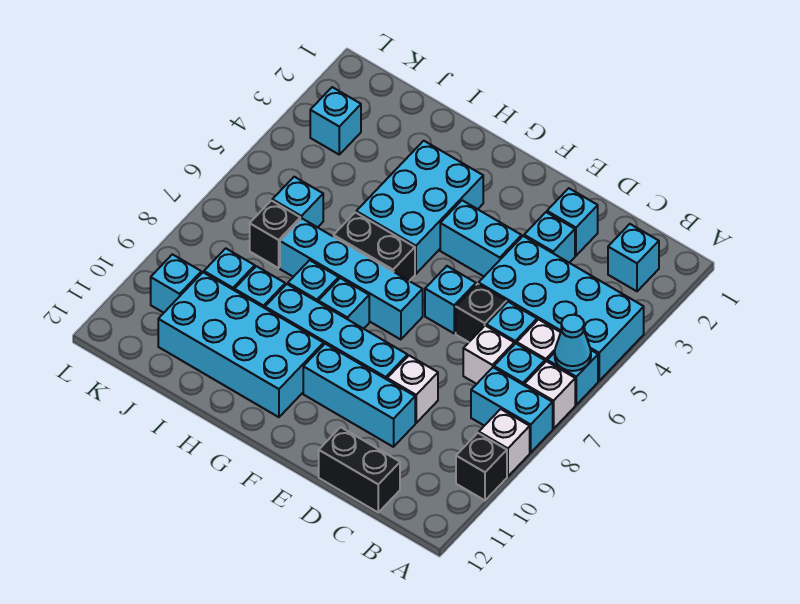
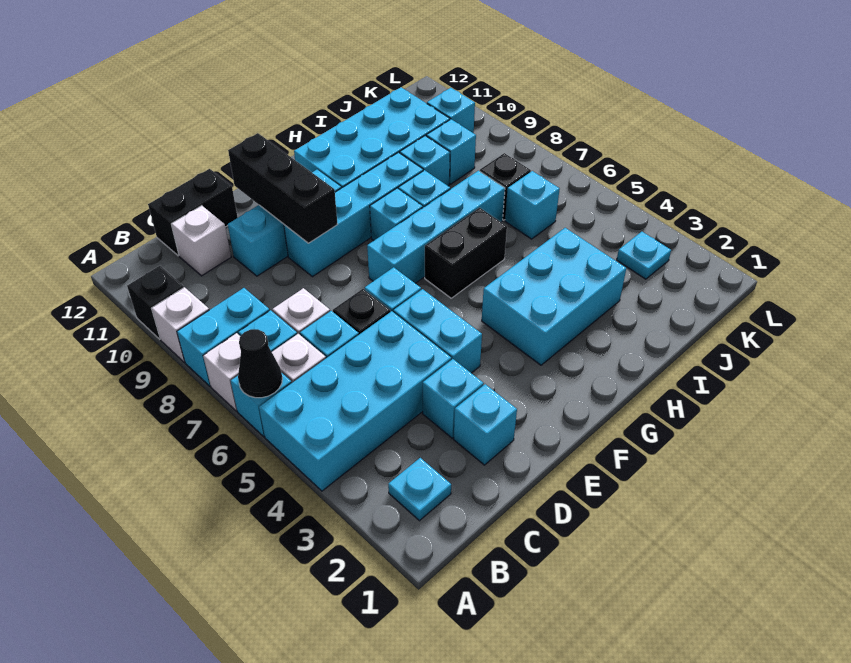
cyan 1x1 cone [555,315,591,371] -> black 1x1 cone [238,329,282,398]
cyan 1x1 brick [608,224,659,291] -> cyan 1x1 plate [388,458,451,521]
white 1x1 brick [387,356,438,423] -> white 1x1 brick moved to [171,206,231,276]
cyan 1x2 brick [440,200,522,276] -> cyan 1x2 brick turned to [393,289,482,373]
none -> black 1x3 brick [228,133,338,243]
cyan 2x3 brick [356,141,483,274] -> cyan 2x3 brick turned to [482,228,626,365]
cyan 1x1 brick [310,87,361,154] -> cyan 1x1 plate [617,232,671,279]

